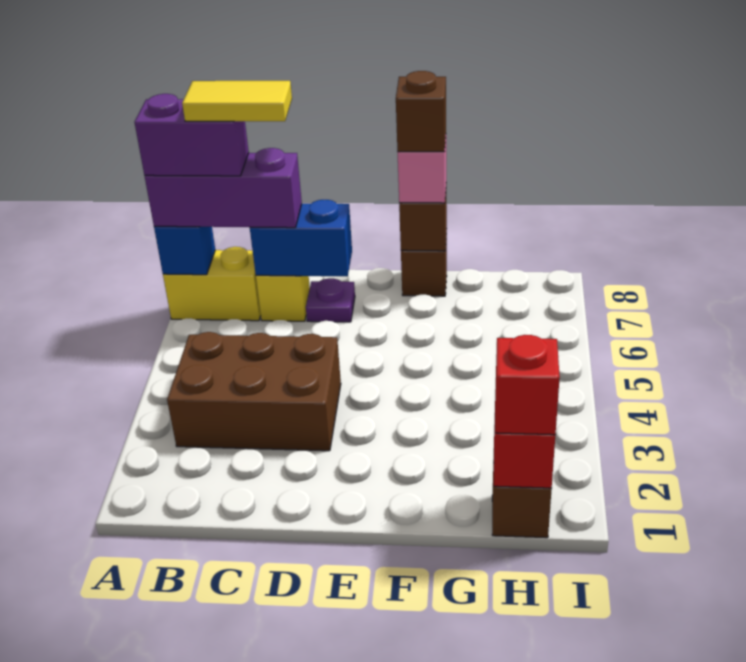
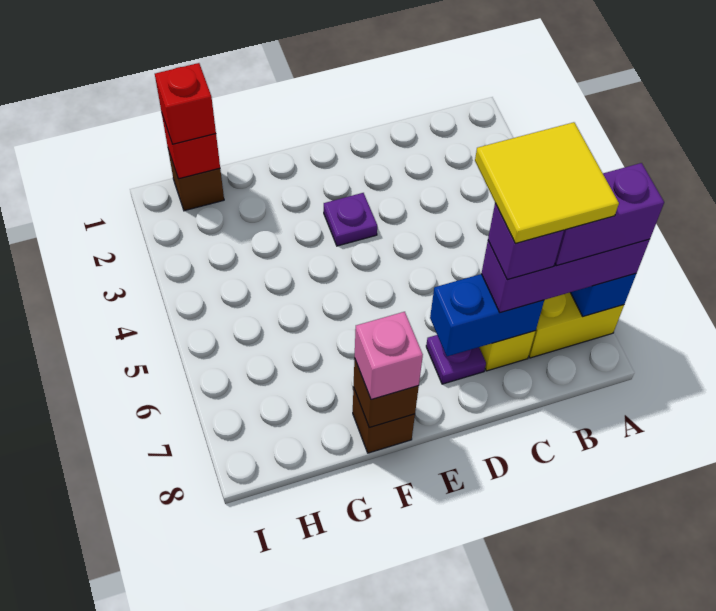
brown 2x3 brick [167,332,341,451] -> none
yellow 1x2 tile [182,81,292,121] -> yellow 2x2 tile [475,122,619,244]
none -> purple 1x1 brick [488,203,564,280]
none -> purple 1x1 plate [324,193,377,246]
brown 1x1 brick [396,71,446,152] -> none

